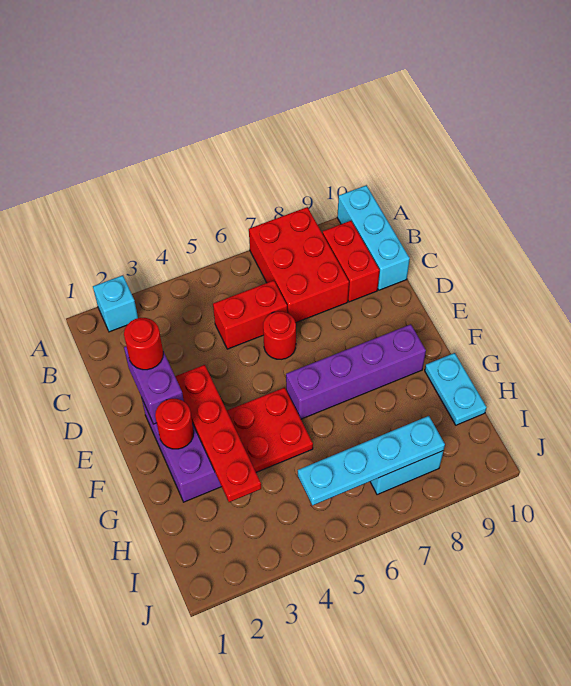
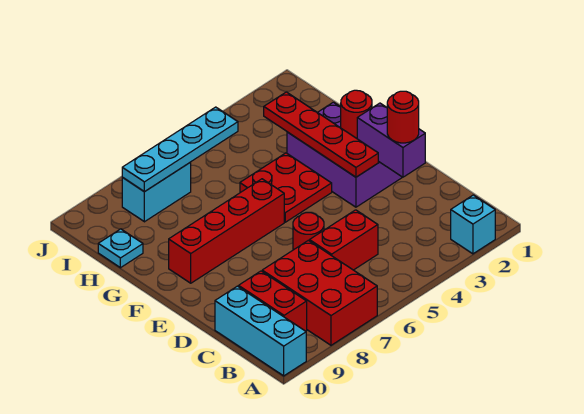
purple 1x4 brick [286,324,426,419] -> red 1x4 brick [169,179,284,283]
cyan 1x2 plate [425,353,487,425] -> cyan 1x1 plate [98,229,143,268]

